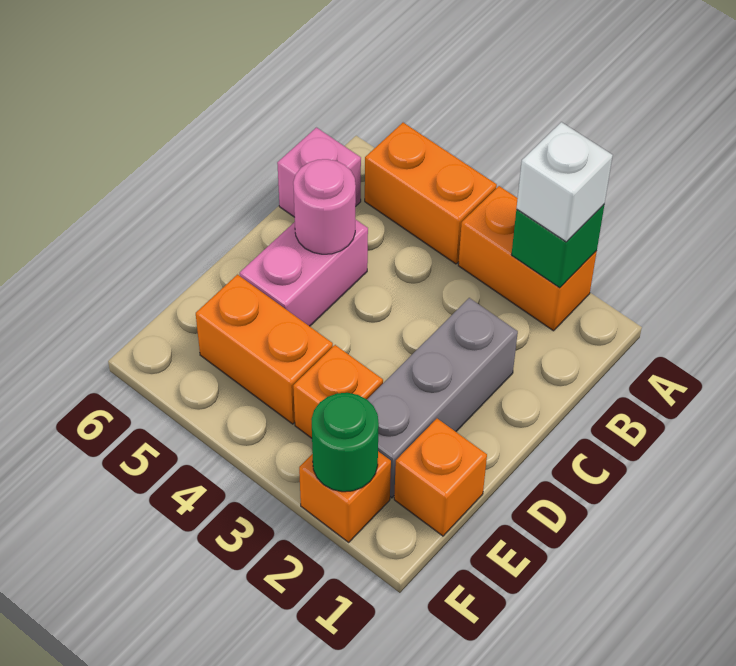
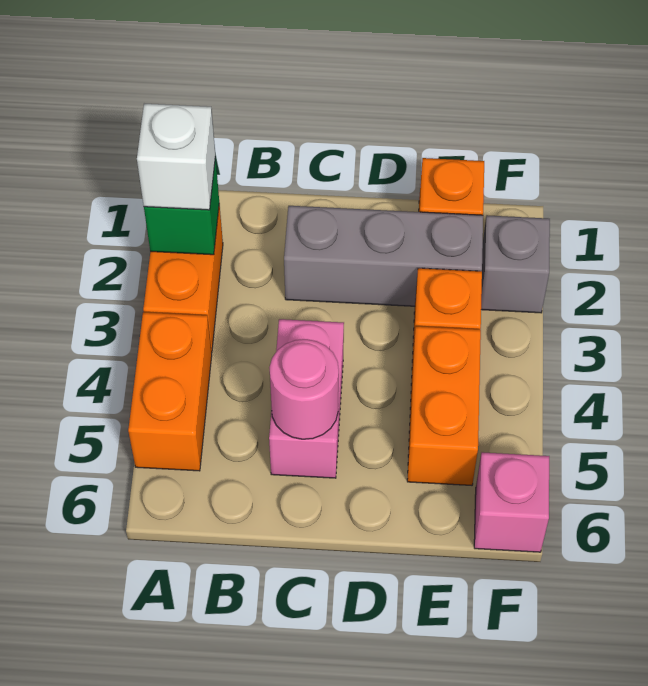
pink 1x1 brick [277,128,361,217] -> pink 1x1 brick moved to [474,452,549,552]
pink 1x2 brick [240,219,368,326] -> pink 1x2 brick turned to [269,319,344,478]
orange 1x1 brick [299,451,391,542] -> grey 1x1 brick [481,215,550,313]
green 1x1 round brick [312,393,379,492] -> none

